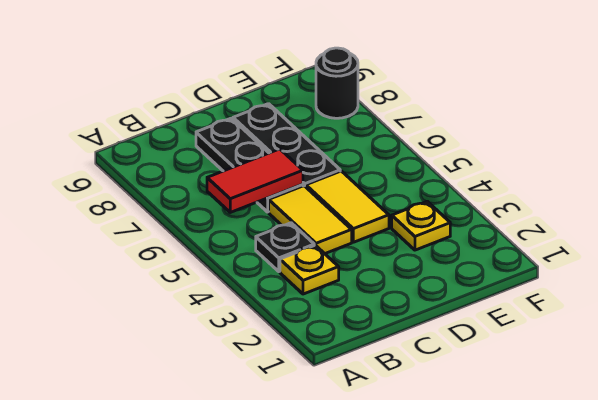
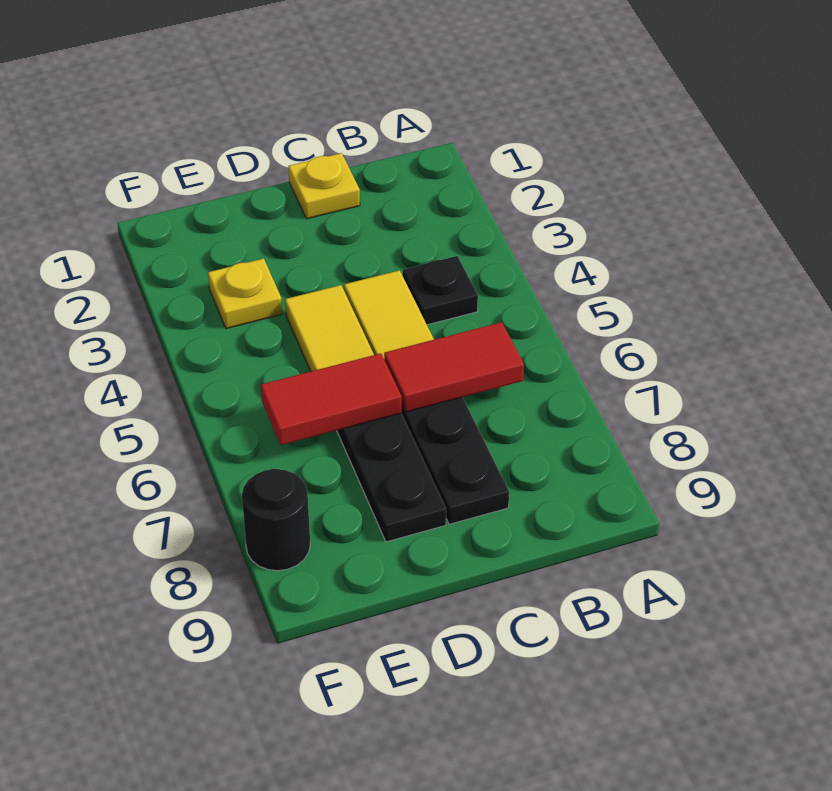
yellow 1x1 plate [280,245,339,294] -> yellow 1x1 plate moved to [288,153,360,219]
none -> red 1x2 tile [261,353,402,445]

